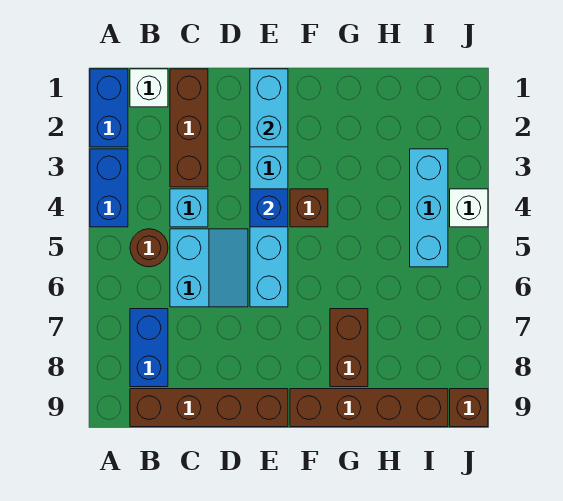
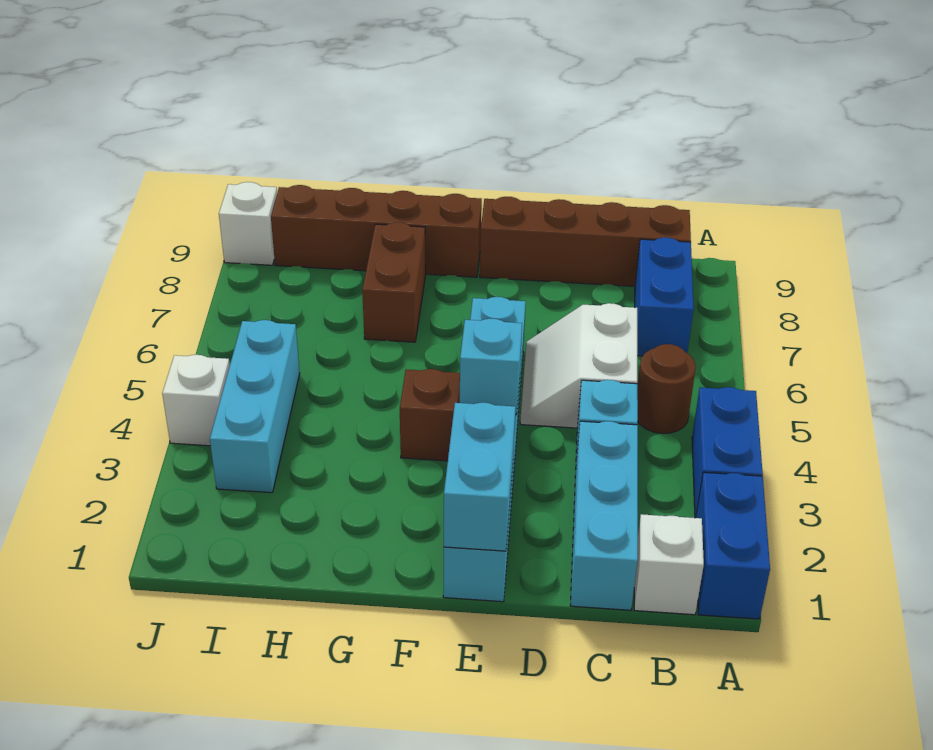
brown 1x3 brick [170,69,208,187] -> cyan 1x3 brick [570,421,638,610]
cyan 2x2 slope [170,229,248,307] -> white 2x2 slope [520,303,637,428]
blue 1x1 brick [250,189,288,227] -> cyan 1x1 brick [460,319,522,415]
brown 1x1 brick [450,389,488,427] -> white 1x1 brick [219,182,277,265]

